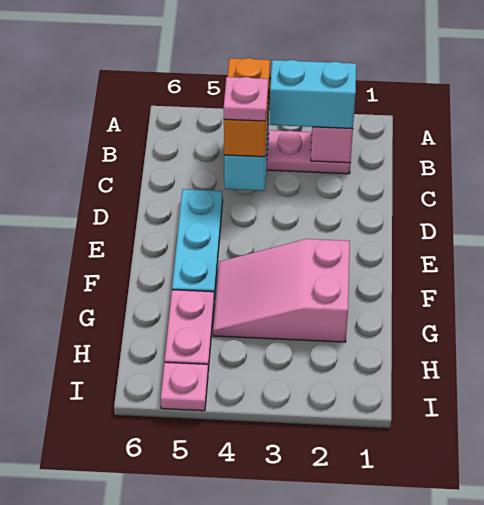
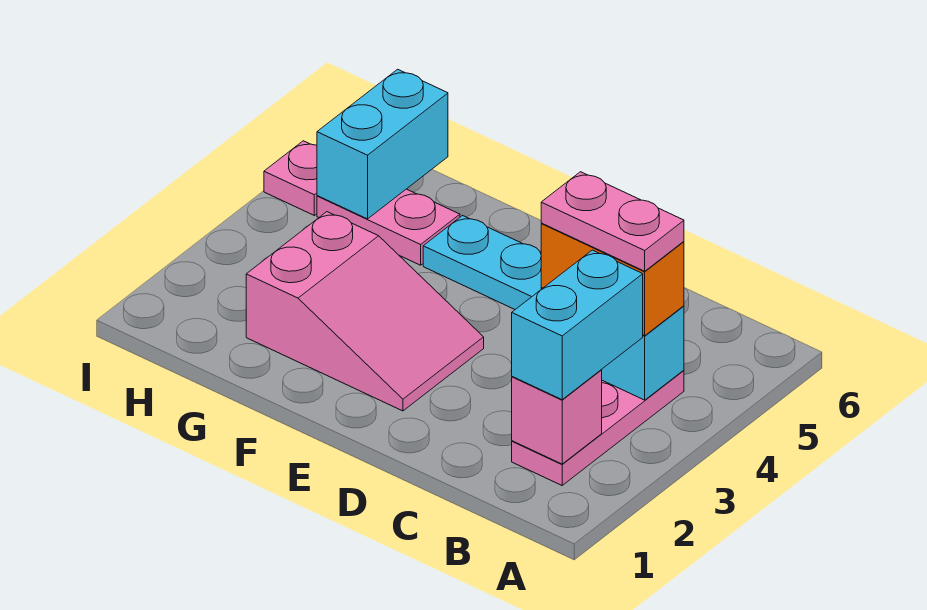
pink 1x1 plate [224,77,268,121] -> pink 1x2 plate [541,172,684,271]
pink 2x3 slope [213,239,350,342] -> pink 2x3 slope turned to [246,212,484,411]
none -> cyan 1x2 brick [317,69,448,219]

